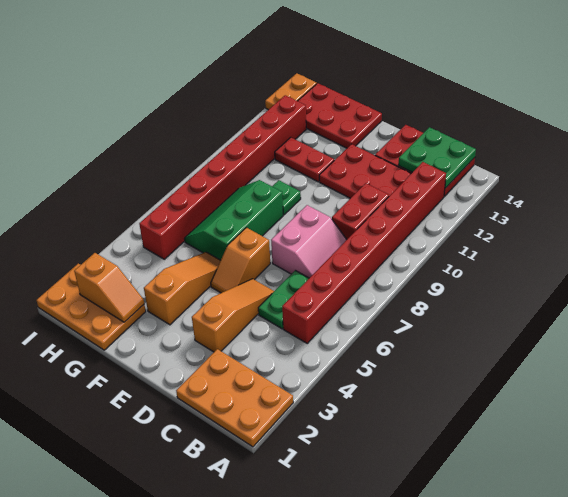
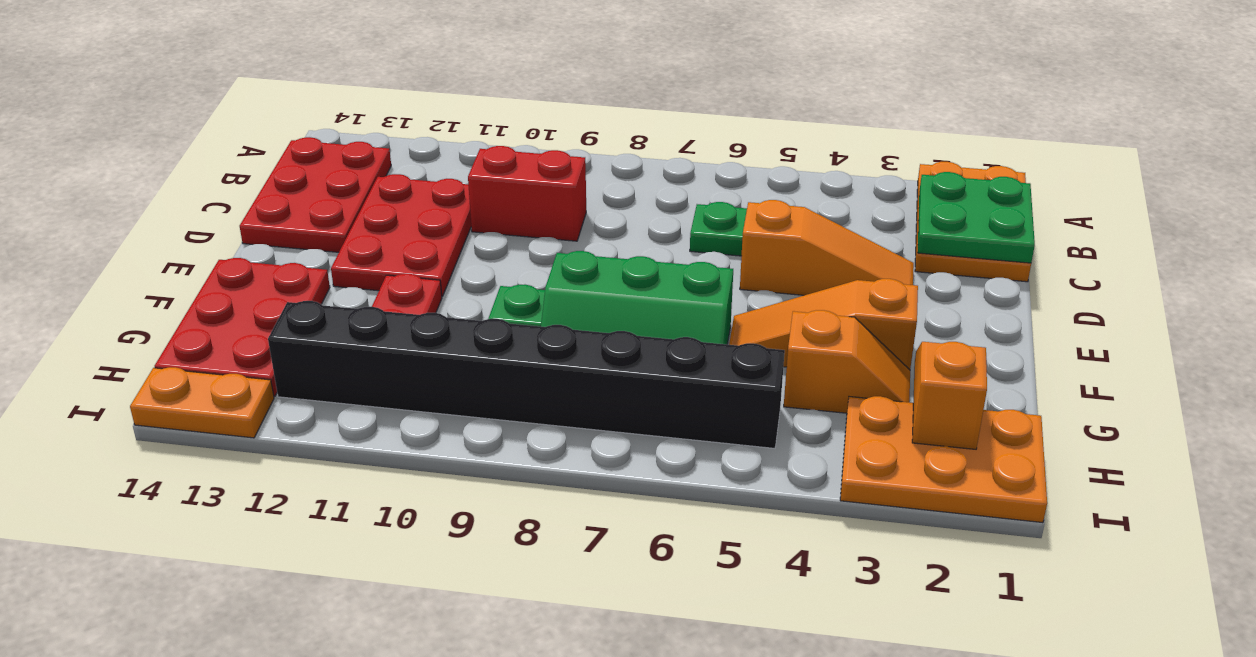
red 1x8 brick [282,162,446,343] -> none
green 2x2 plate [399,127,476,188] -> green 2x2 plate moved to [918,172,1035,263]
pink 2x2 slope [271,205,347,278] -> none
orange 1x3 slope [192,279,274,352] -> orange 1x3 slope turned to [740,200,914,295]
orange 1x2 slope [211,228,270,293] -> orange 1x2 slope moved to [784,310,910,413]
orange 2x3 plate [36,264,146,350] -> orange 2x3 plate turned to [840,396,1047,523]
red 1x8 brick [139,95,306,259] -> black 1x8 brick [268,301,785,448]

